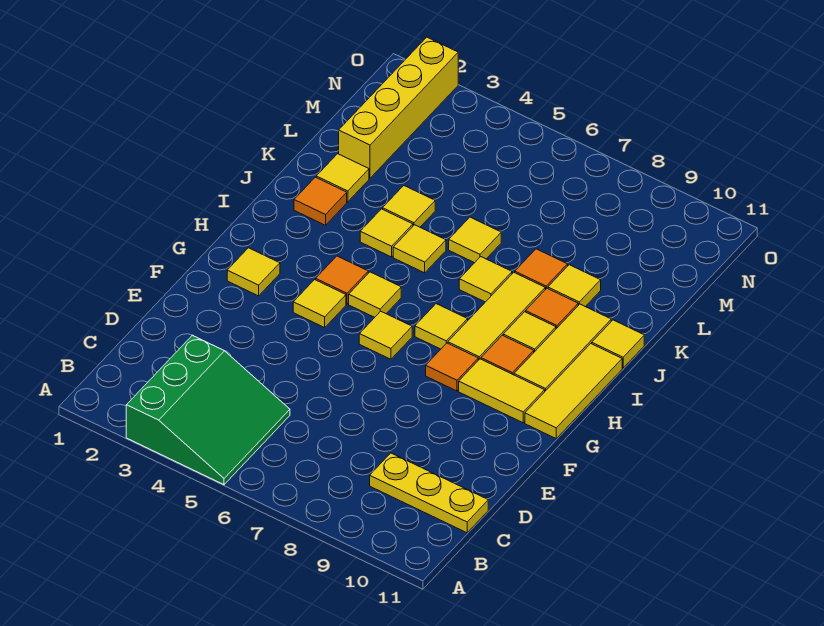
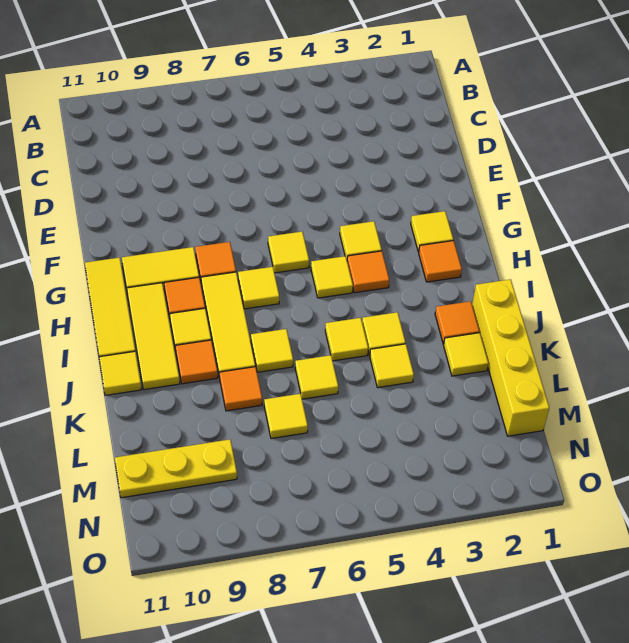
green 3x3 slope [126,335,290,485] -> none
yellow 1x3 plate [370,453,488,533] -> yellow 1x3 plate moved to [115,439,237,498]
none -> orange 1x1 tile [419,241,462,282]
yellow 1x1 tile [548,265,601,307] -> yellow 1x1 tile moved to [264,394,308,439]
yellow 1x4 brick [339,37,458,178] -> yellow 1x4 brick moved to [472,279,549,436]

